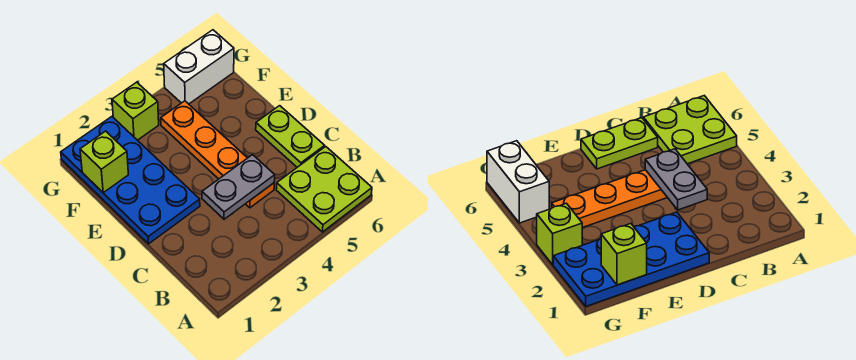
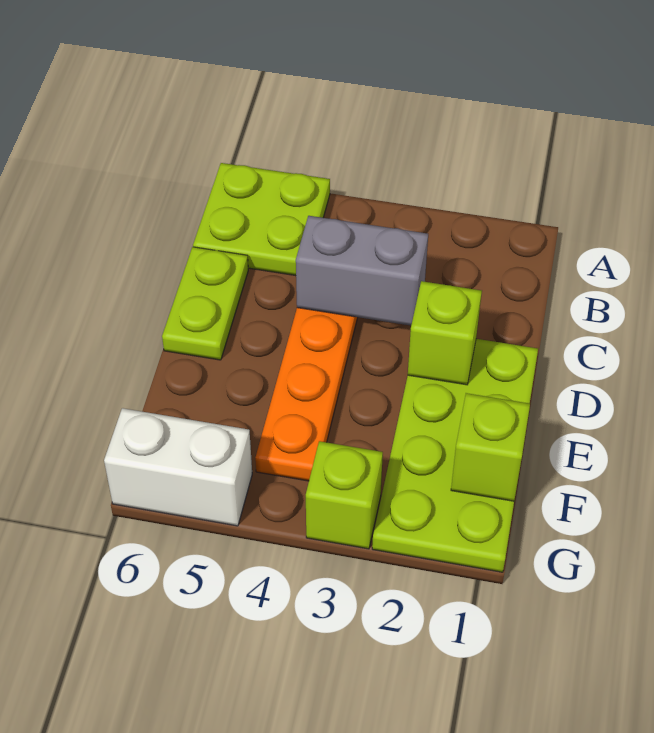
grey 1x2 plate [202,155,275,219] -> grey 1x2 brick [296,216,428,326]
blue 2x4 plate [61,117,200,244] -> lime 2x4 plate [372,339,538,572]
none -> lime 1x1 brick [408,281,482,385]

